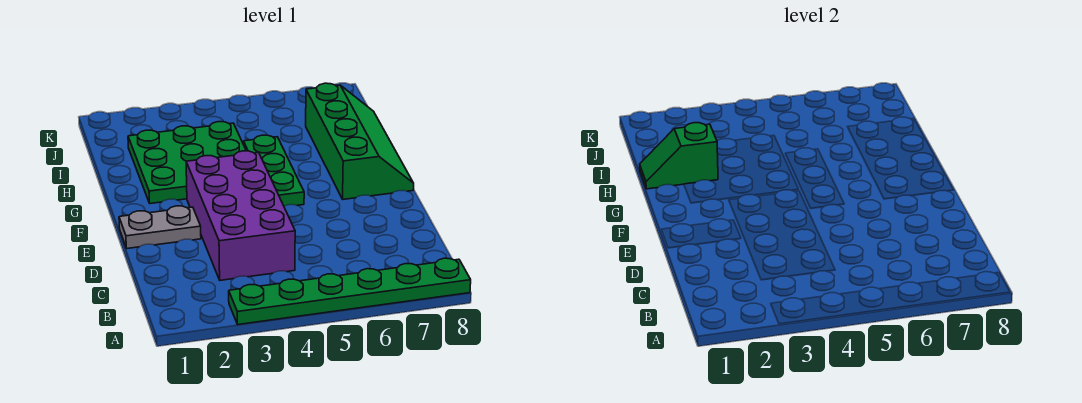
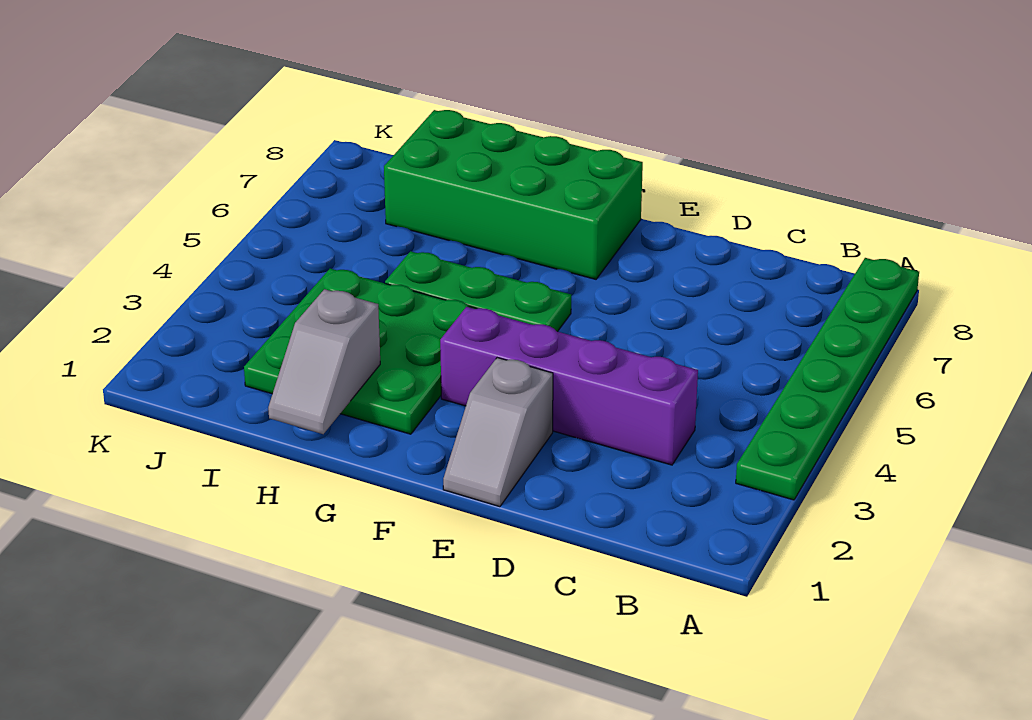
purple 2x4 brick [186,151,295,280] -> purple 1x4 brick [440,307,698,465]
grey 1x2 plate [119,206,201,248] -> grey 1x2 slope [443,358,553,507]
green 2x4 slope [306,83,414,199] -> green 2x4 brick [384,110,643,279]
green 1x2 slope [640,123,718,189] -> grey 1x2 slope [268,289,380,434]

